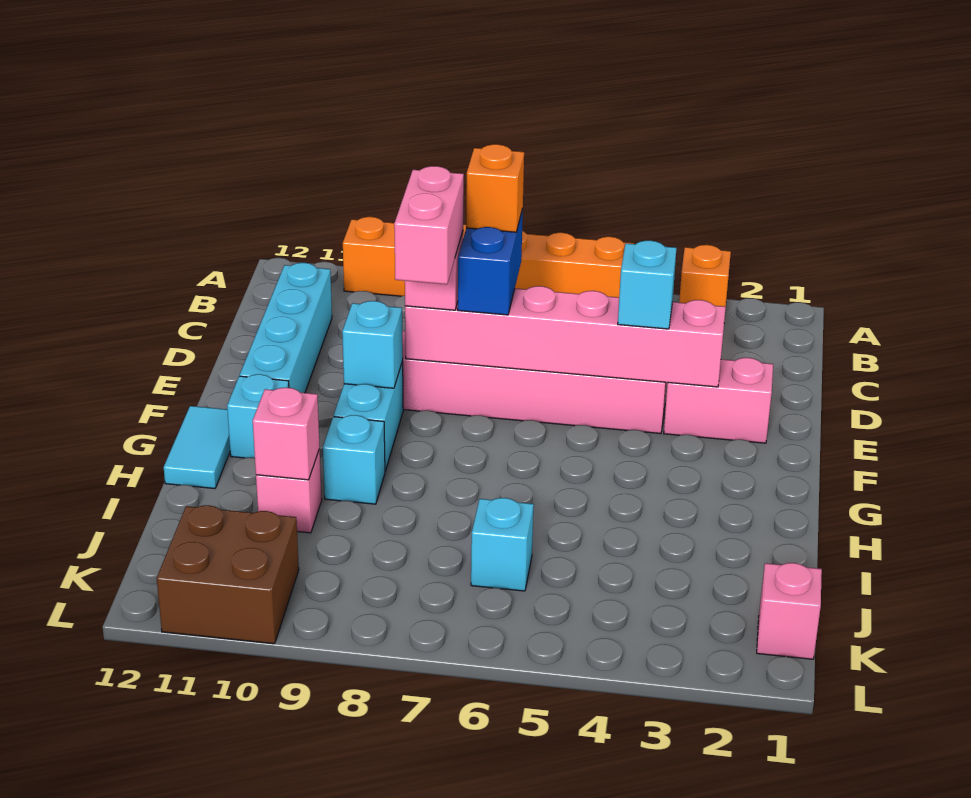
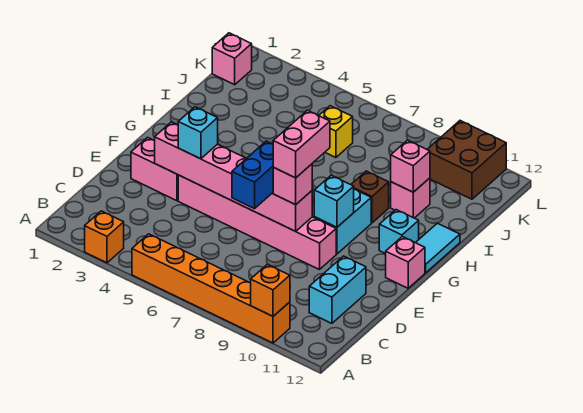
cyan 1x4 brick [240,263,332,393] -> cyan 1x2 brick [309,256,366,323]
orange 1x1 brick [466,144,524,232] -> orange 1x1 brick moved to [251,264,290,316]
none -> pink 1x1 brick [386,237,425,288]
cyan 1x1 brick [323,415,385,504] -> brown 1x1 brick [351,171,389,223]
cyan 1x1 brick [471,498,534,591] -> yellow 1x1 brick [319,106,353,158]

